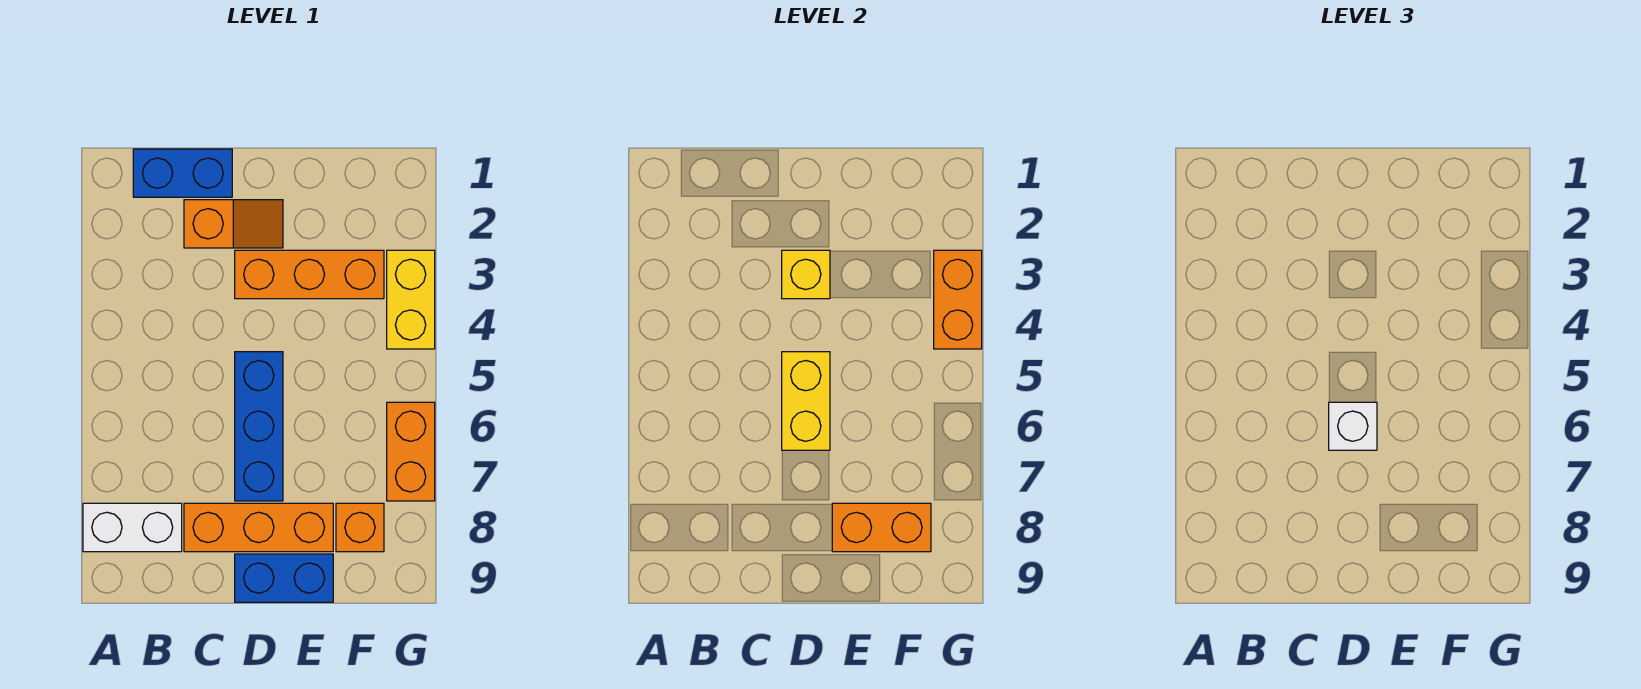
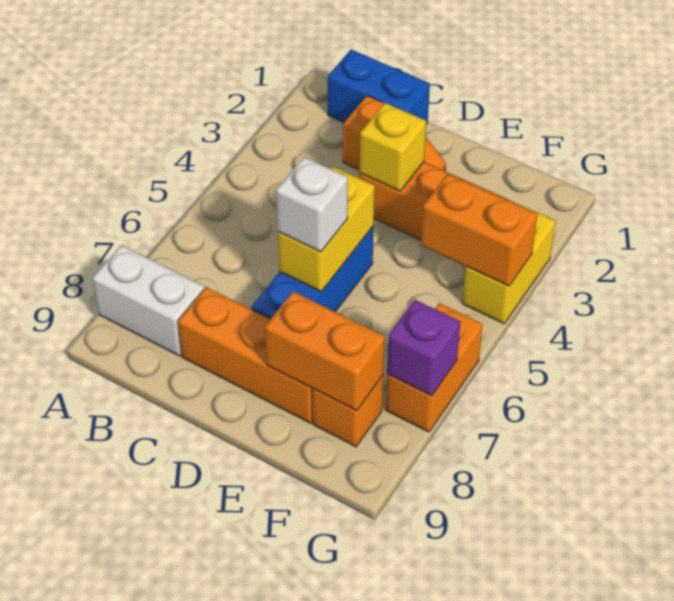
blue 1x2 brick [235,554,333,602] -> none
orange 1x2 brick [934,250,982,349] -> orange 1x2 brick turned to [421,174,538,286]
none -> purple 1x1 brick [387,300,461,396]

